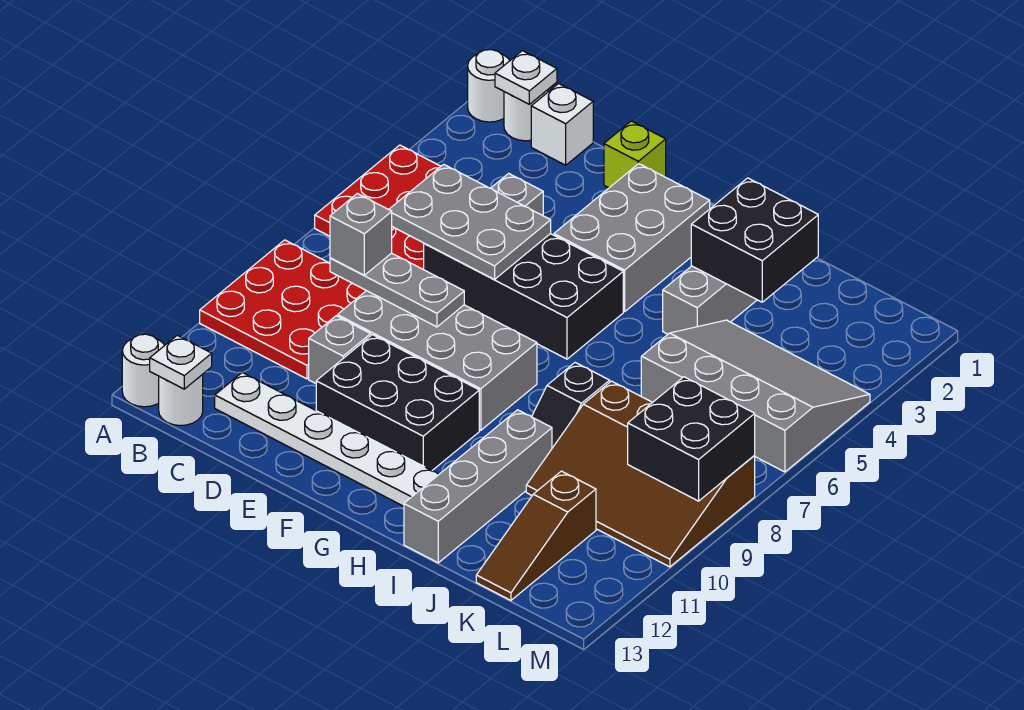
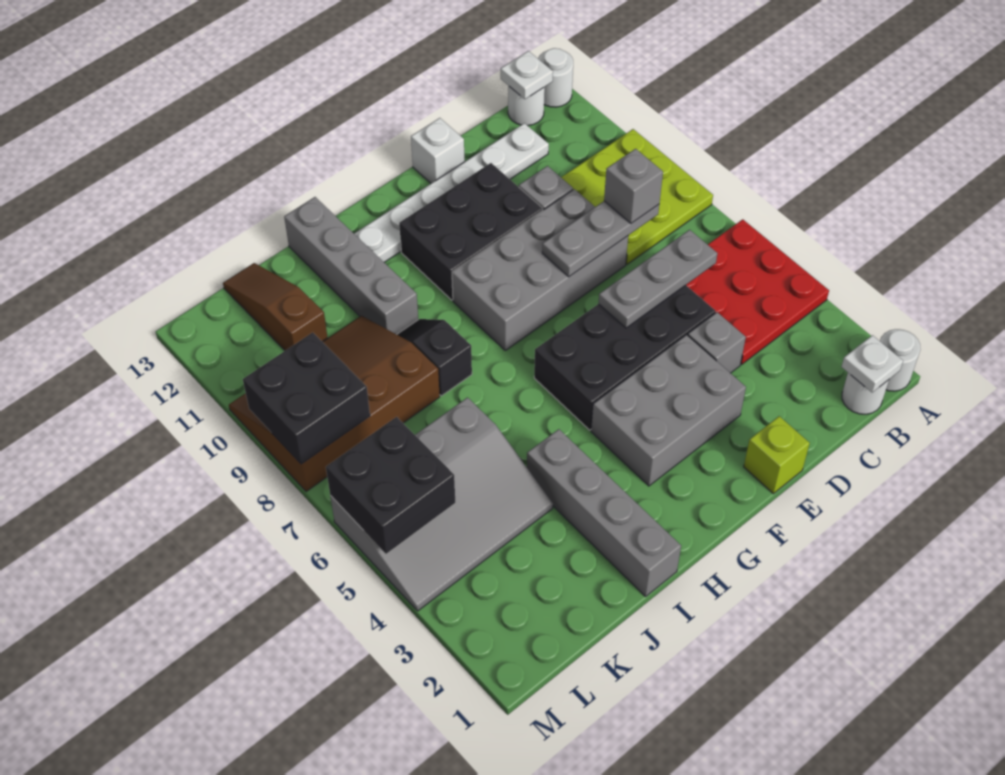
red 3x3 plate [200,240,366,379] -> lime 3x3 plate [561,129,713,264]
white 1x1 brick [531,83,593,165] -> white 1x1 brick moved to [411,118,465,183]
grey 2x3 plate [389,164,551,279] -> grey 1x3 plate [598,230,717,328]
grey 2x3 brick [554,164,710,312] -> grey 2x3 brick turned to [591,335,746,486]
black 2x2 brick [691,178,818,302] -> black 2x2 brick moved to [326,417,455,554]

